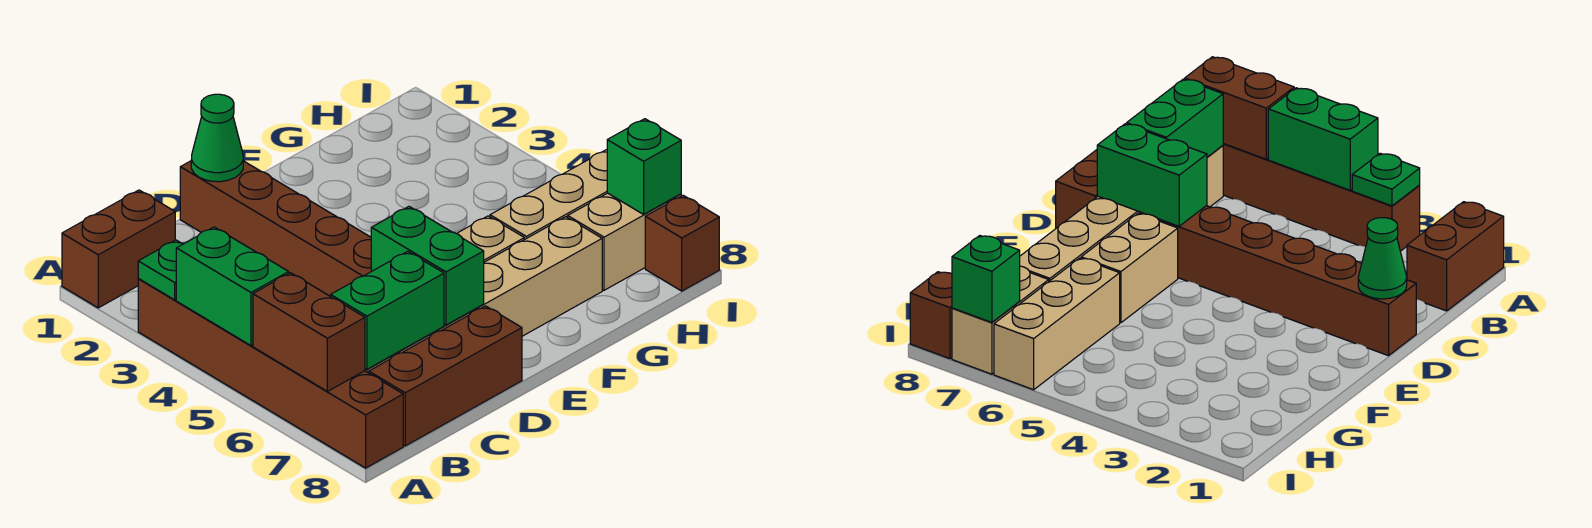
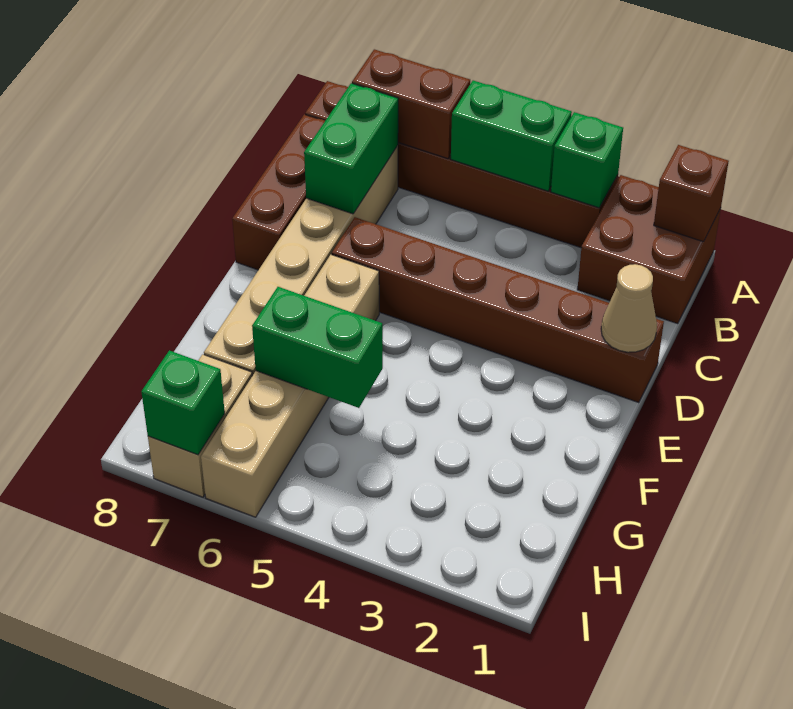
brown 1x2 brick [62,190,175,308] -> brown 2x2 brick [577,175,721,324]
green 1x1 plate [138,240,183,300] -> green 1x1 brick [551,112,623,208]
green 1x1 cone [191,94,243,182] -> tan 1x1 cone [601,264,657,352]
green 1x2 brick [371,207,484,325] -> green 1x2 brick moved to [252,287,383,408]
brown 1x1 brick [645,195,719,291] -> brown 1x1 brick moved to [654,145,729,242]

